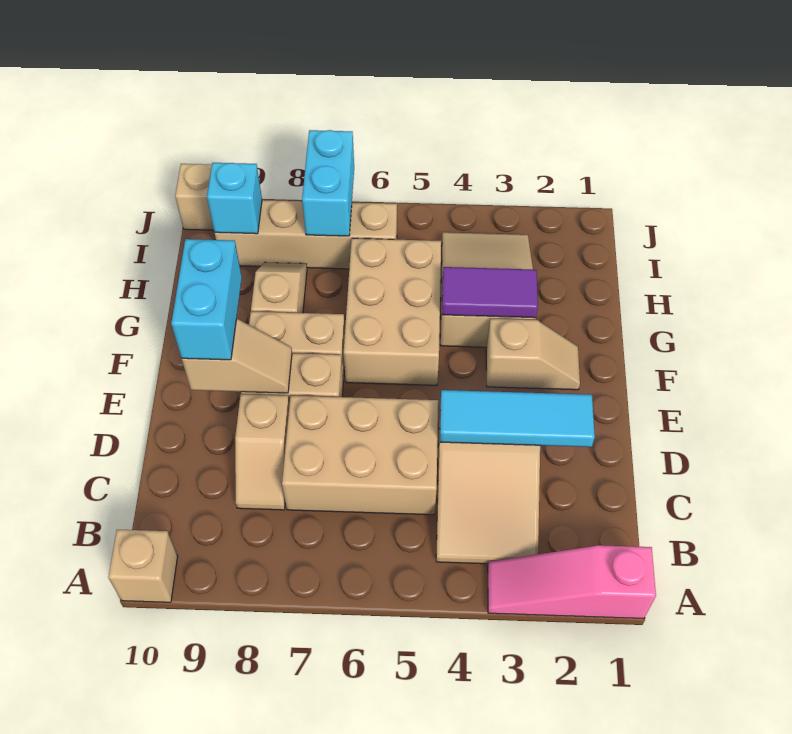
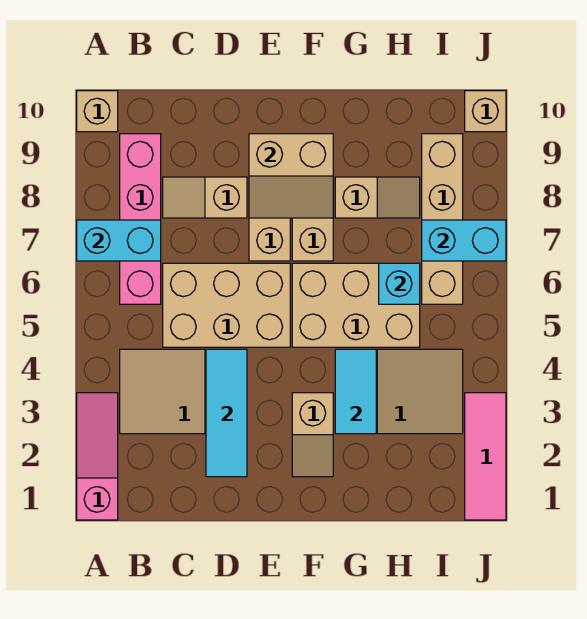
none -> pink 1x4 brick [120,134,161,304]
tan 2x3 brick [282,396,438,515] -> tan 2x3 brick turned to [163,263,290,347]
tan 1x2 slope [182,319,292,393] -> tan 2x2 slope [249,134,333,218]
cyan 1x2 brick [171,239,242,360] -> cyan 1x2 brick moved to [77,220,161,261]
purple 1x2 tile [442,267,538,318] -> cyan 1x2 tile [335,349,376,434]
cyan 1x1 brick [207,163,262,234] -> cyan 1x1 brick moved to [379,263,420,304]
none -> pink 1x3 tile [465,393,506,520]

